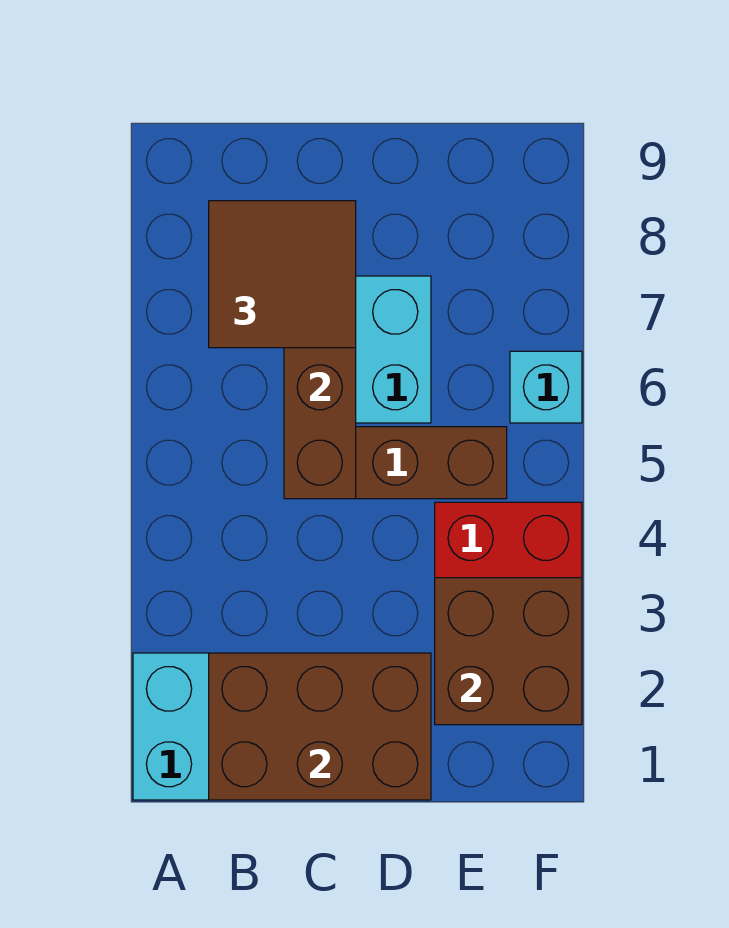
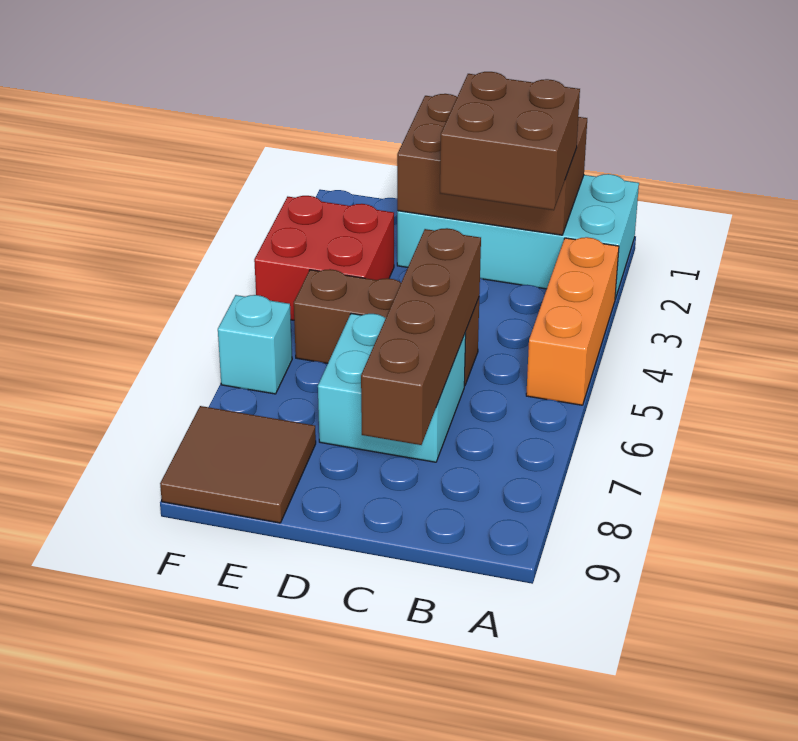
none -> orange 1x3 brick [526,237,619,405]
brown 2x2 tile [209,201,356,348] -> brown 2x2 tile moved to [160,406,316,523]
brown 2x2 brick [435,578,582,725] -> brown 2x2 brick moved to [440,72,580,210]

